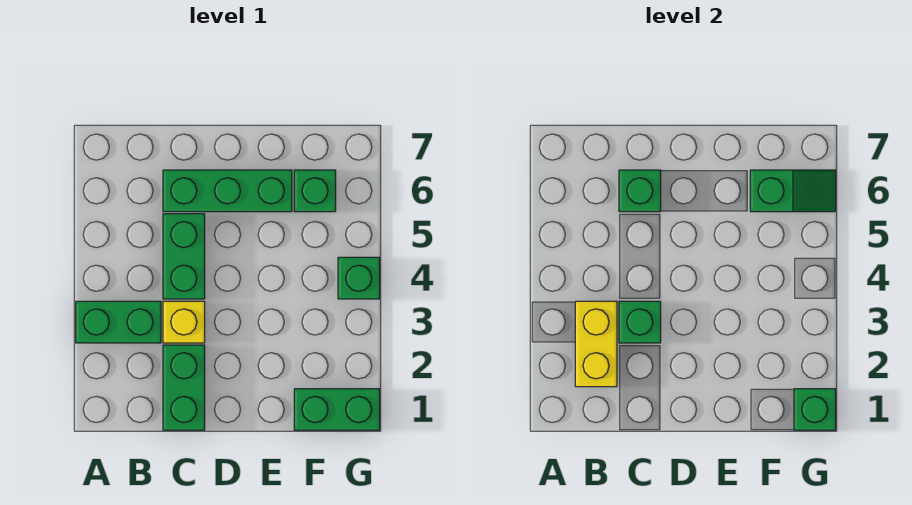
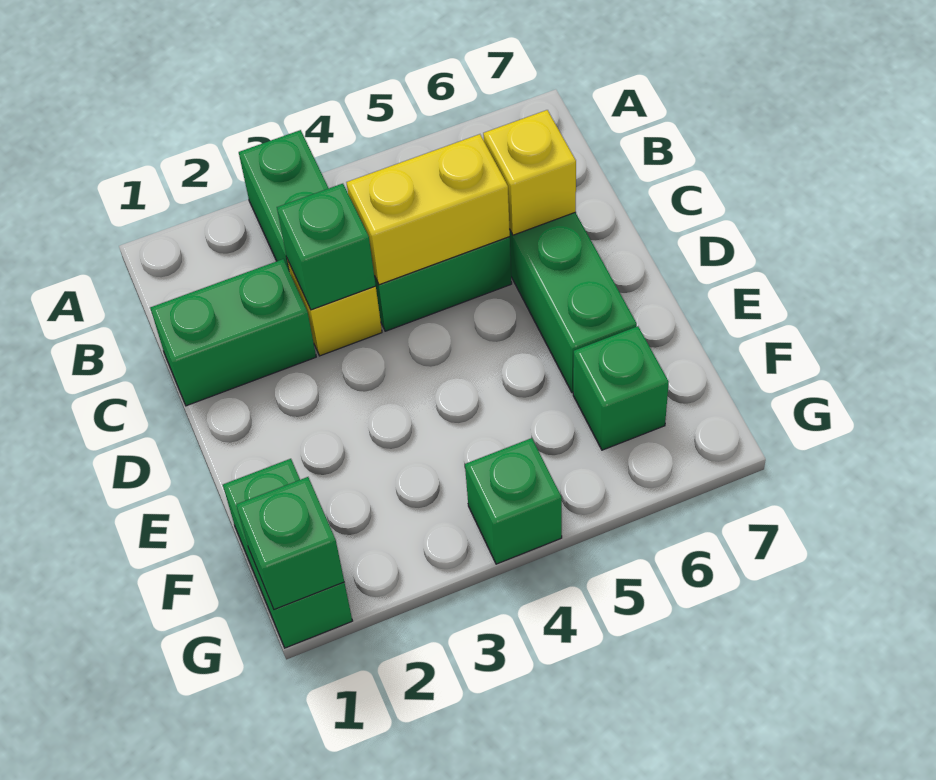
yellow 1x2 brick [575,301,617,387] -> yellow 1x2 brick moved to [346,134,510,285]
green 1x1 brick [619,170,661,212] -> yellow 1x1 brick [483,110,576,235]
green 1x2 slope [750,170,836,212] -> none

